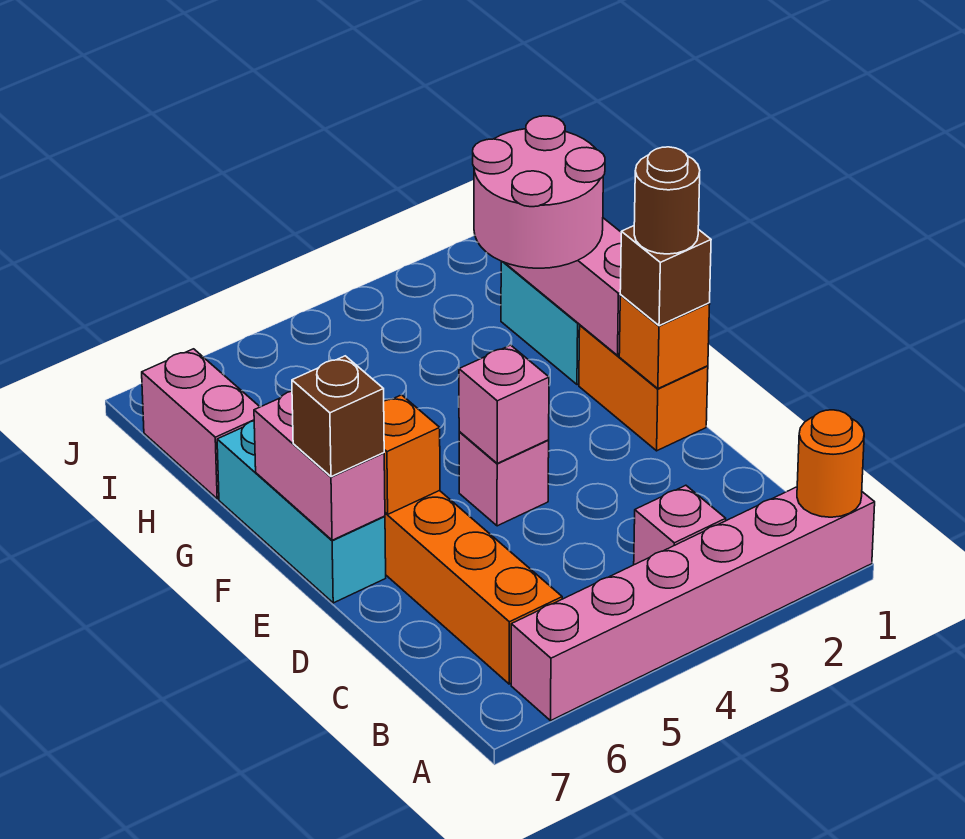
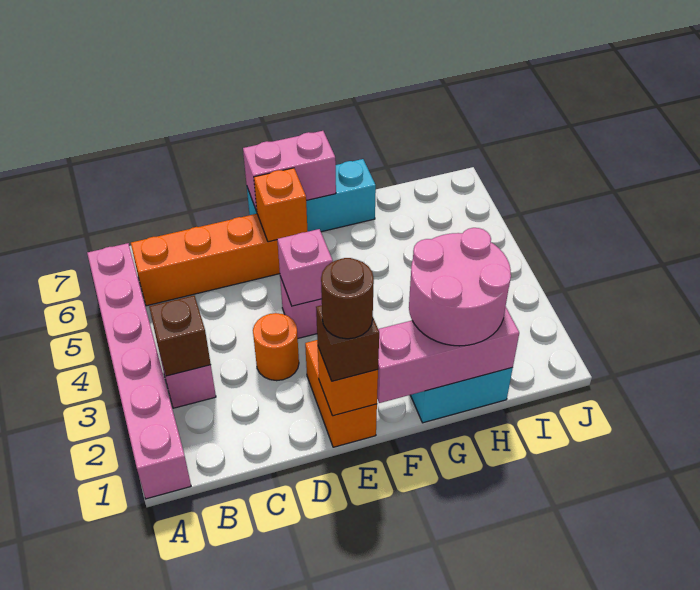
orange 1x1 round brick [797,410,864,517] -> orange 1x1 round brick moved to [253,313,299,381]
orange 1x2 brick [579,325,708,451] -> orange 1x2 brick turned to [305,340,377,447]
brown 1x1 brick [292,356,384,477] -> brown 1x1 brick moved to [149,296,211,376]
pink 1x2 brick [142,349,260,499] -> none

